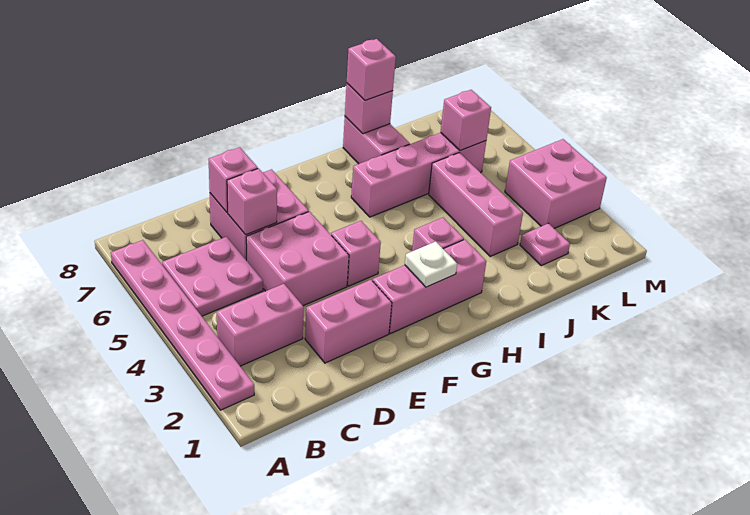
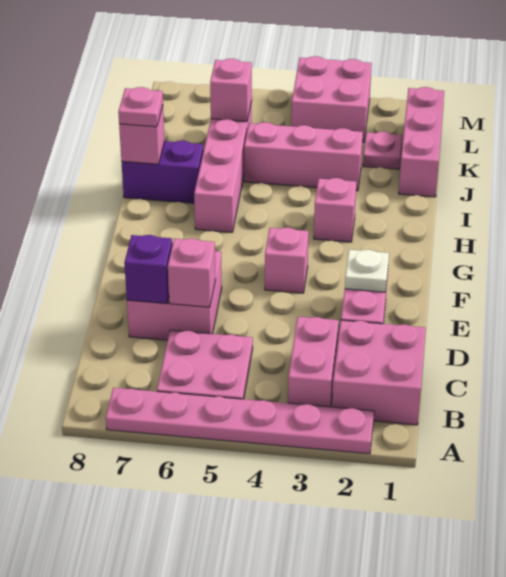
pink 2x2 brick [246,212,349,306] -> pink 2x2 brick moved to [332,320,426,425]
pink 1x1 brick [209,147,258,212] -> purple 1x1 brick [124,235,172,304]
pink 1x3 brick [373,240,486,334] -> pink 1x3 brick moved to [399,87,444,197]
white 1x1 plate [405,241,457,287] -> white 1x1 plate moved to [345,250,389,292]
pink 1x2 brick [343,117,410,164] -> purple 1x2 brick [122,141,204,203]
pink 1x1 brick [347,39,396,100] -> pink 1x1 plate [118,87,163,127]

